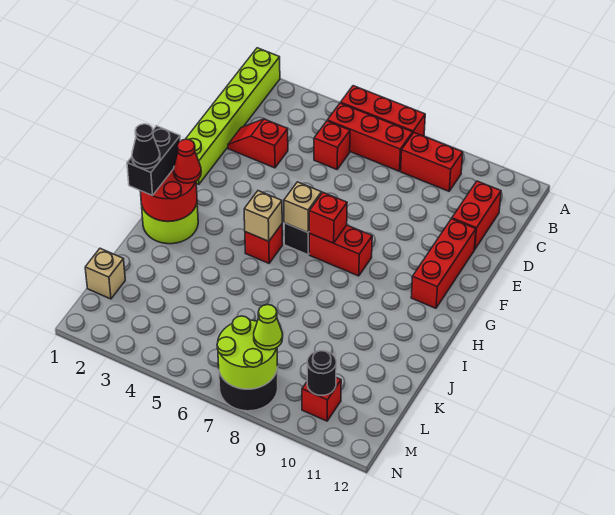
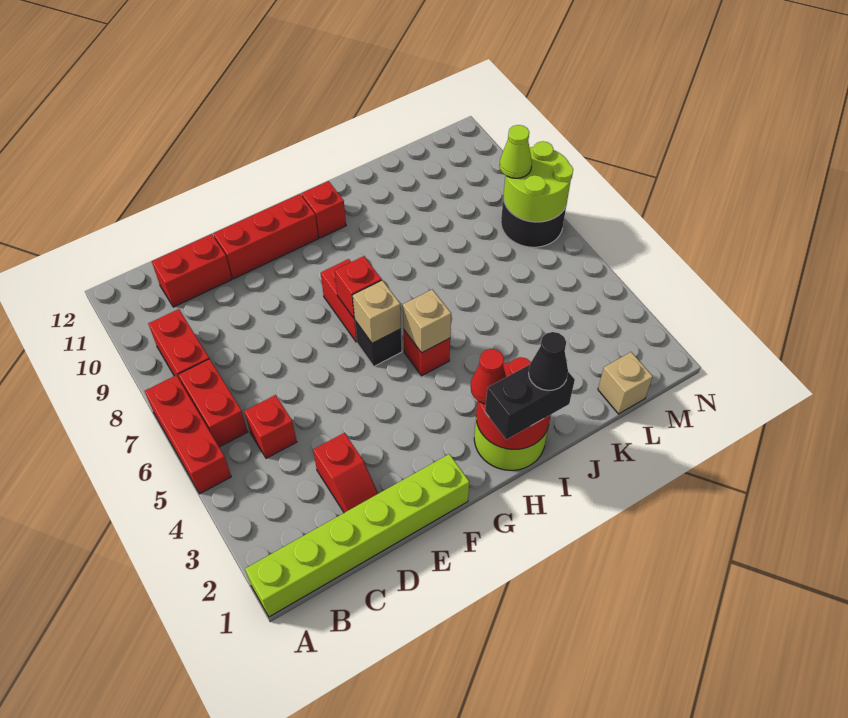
red 1x3 brick [327,103,413,171] -> red 1x2 brick [178,359,248,447]
red 1x1 brick [302,378,341,421] -> red 1x1 brick moved to [302,181,346,238]
black 1x1 round brick [307,350,336,395] -> none

